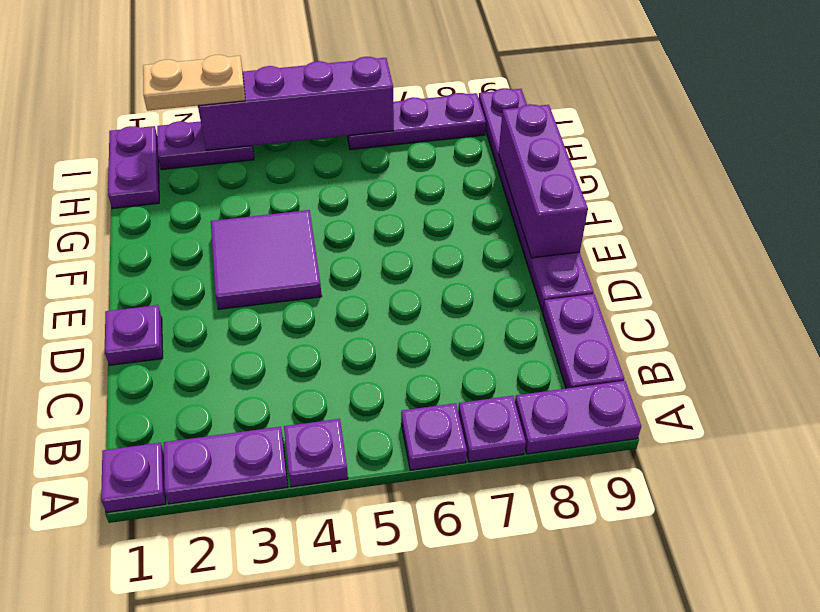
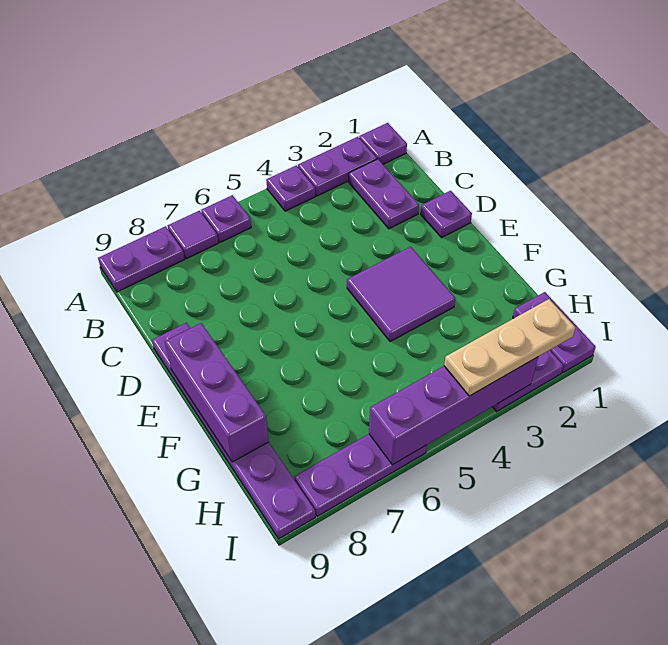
purple 1x1 plate [458,396,526,462] -> purple 1x1 tile [168,211,218,259]
purple 1x2 plate [543,294,624,389] -> purple 1x2 plate moved to [349,159,419,229]
tan 1x2 plate [143,55,245,111] -> tan 1x3 plate [444,299,575,396]

